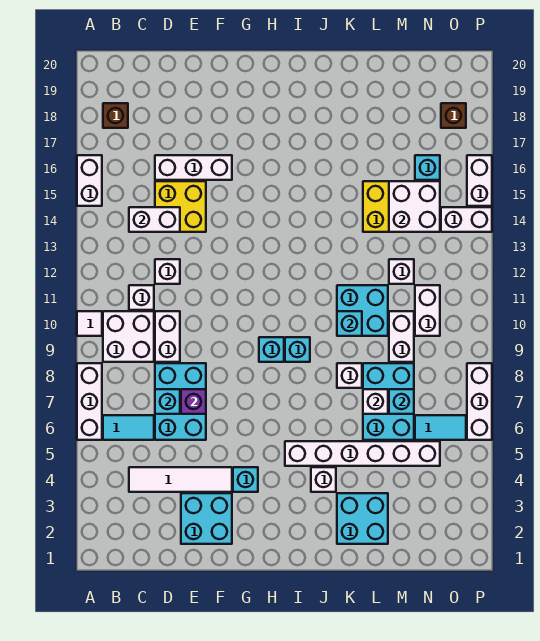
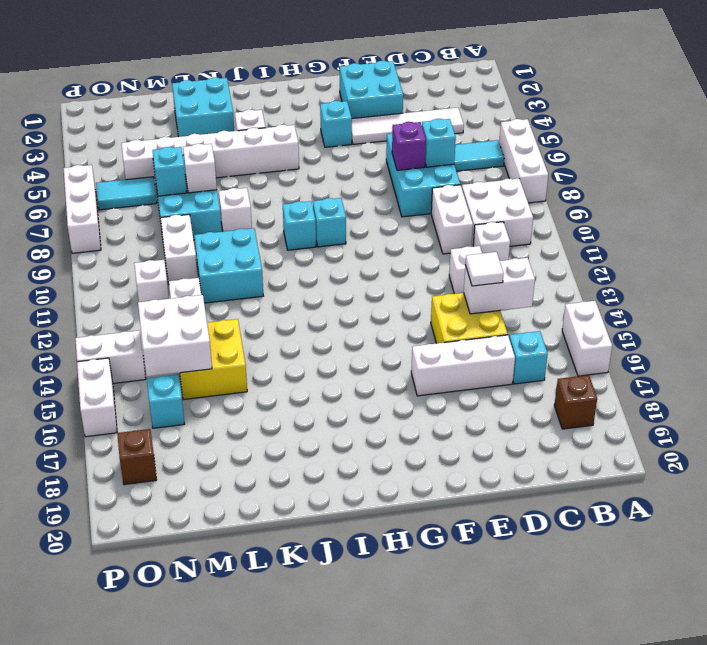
white 1x1 tile [77,311,102,336] -> white 1x1 tile moved to [465,252,504,286]
cyan 1x1 brick [337,311,362,336] -> cyan 1x1 brick moved to [509,331,548,384]
white 1x2 brick [415,285,440,336] -> white 1x1 brick [134,260,169,302]

